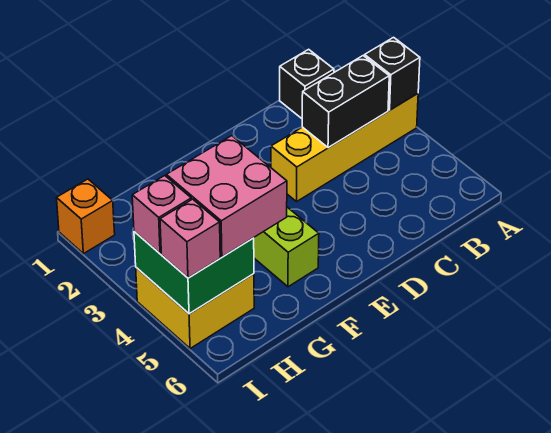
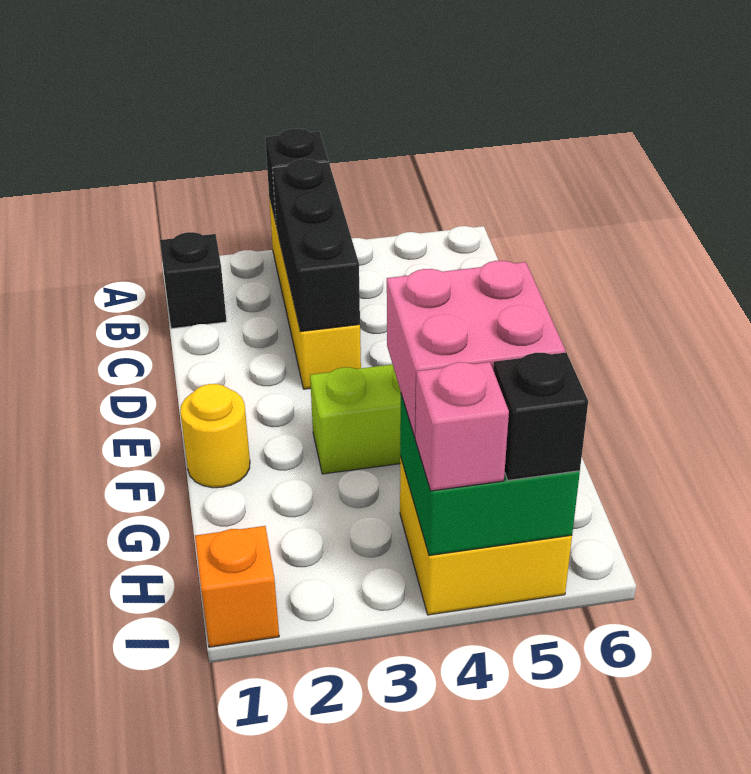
black 1x2 brick [302,56,389,148] -> black 1x3 brick [272,159,360,332]
none -> yellow 1x1 round brick [180,384,250,488]
pink 1x1 brick [160,199,220,278] -> black 1x1 brick [493,353,588,480]

